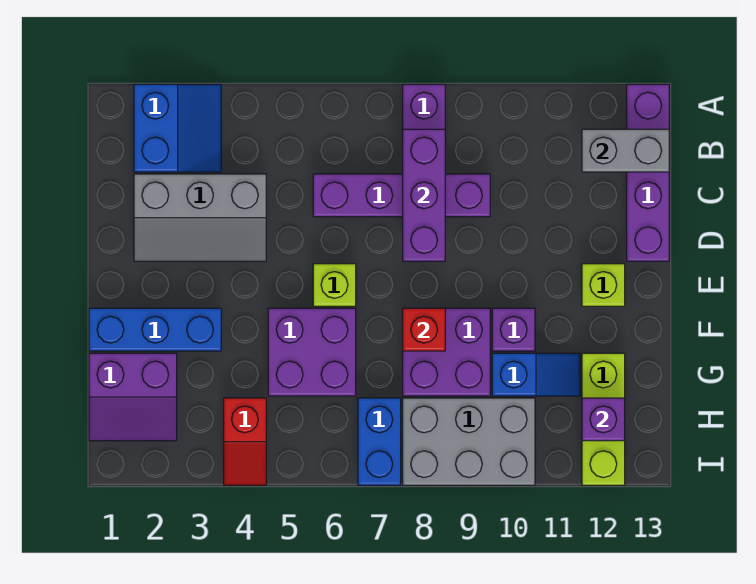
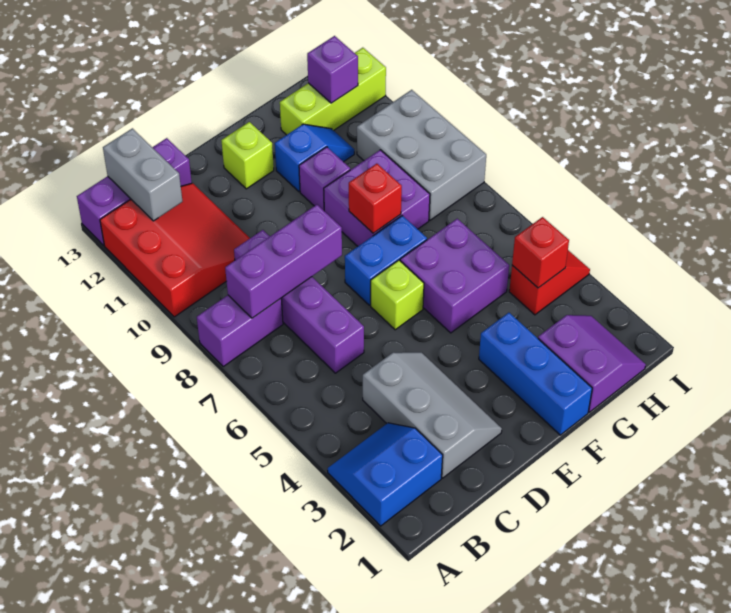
none -> red 3x3 slope [100,183,250,317]
purple 1x4 brick [627,84,669,261] -> purple 1x3 brick [77,138,192,245]
blue 1x2 slope [492,353,580,396] -> blue 1x2 slope turned to [275,124,354,192]
none -> red 1x1 brick [512,217,569,288]
blue 1x2 brick [358,398,401,485] -> blue 1x2 brick moved to [345,216,427,305]

